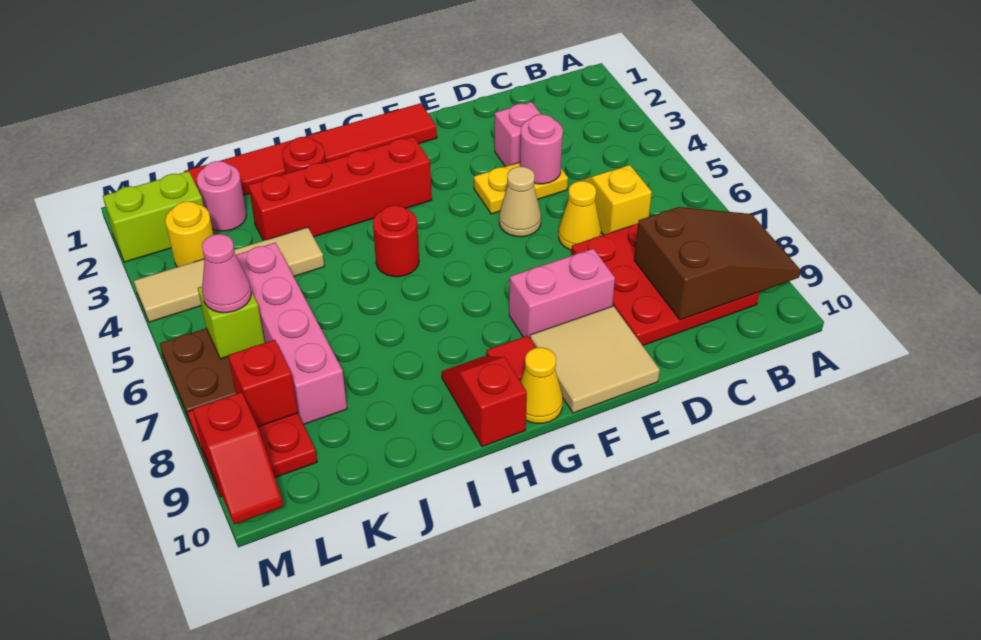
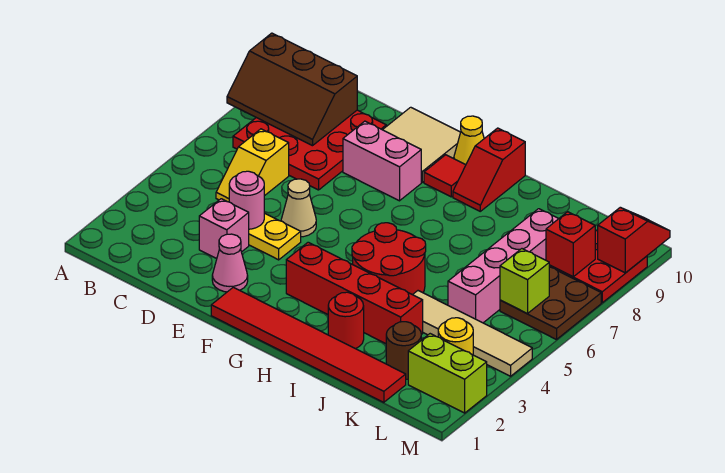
brown 2x3 slope [634,207,801,320] -> brown 2x3 slope turned to [227,33,357,146]
yellow 1x1 cone [559,181,601,250] -> none
red 1x1 round brick [373,205,419,277] -> red 2x2 round brick [352,223,426,295]
pink 1x1 round brick [197,161,247,231] -> brown 1x1 round brick [386,322,421,379]
pink 1x1 cone [202,234,251,313] -> pink 1x1 cone moved to [212,234,248,292]

